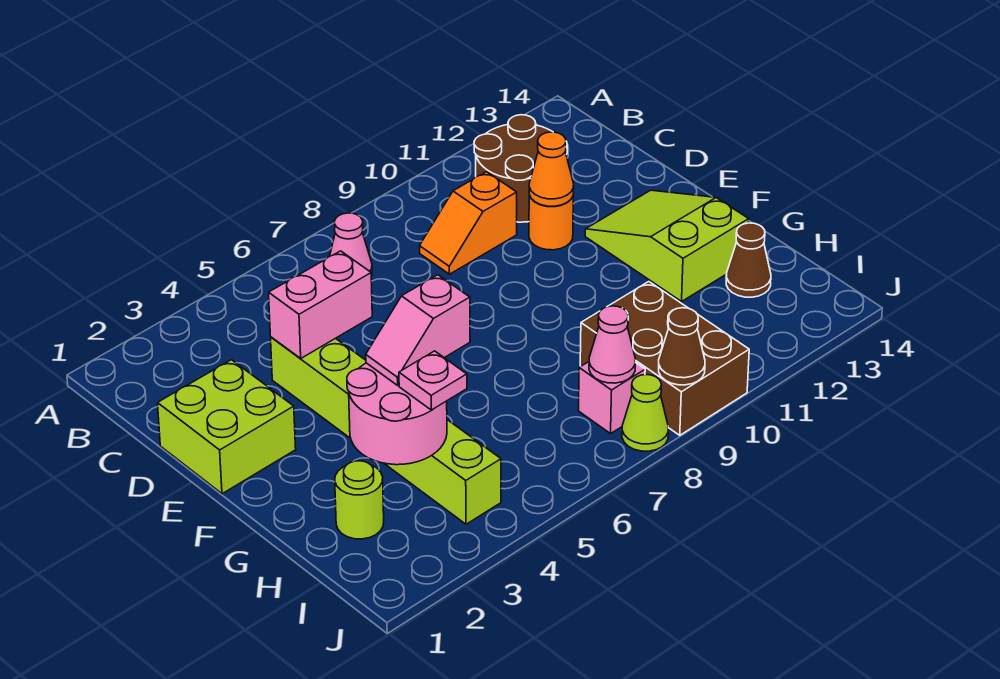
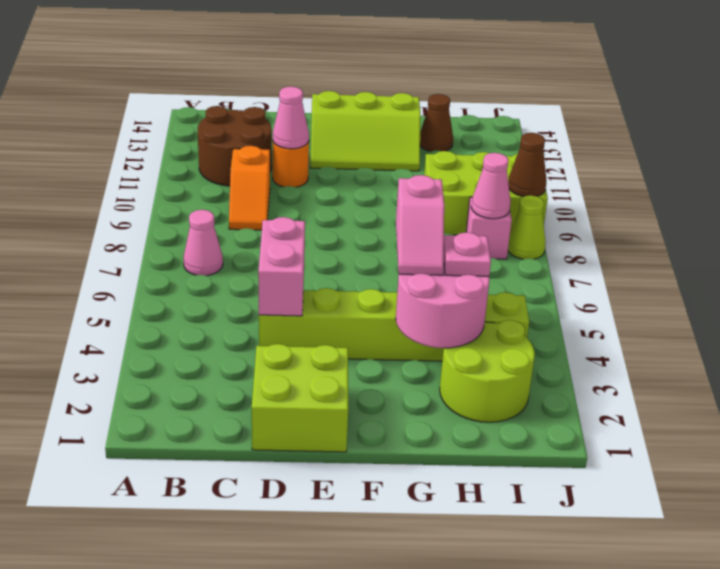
orange 1x1 cone [529,132,574,206] -> pink 1x1 cone [273,87,309,149]
lime 2x3 slope [585,190,749,302] -> lime 2x3 slope turned to [310,91,421,171]
lime 1x1 round brick [335,461,384,539] -> lime 2x2 round brick [440,320,535,422]
brown 2x3 brick [580,282,749,435] -> lime 2x3 brick [424,151,548,235]

